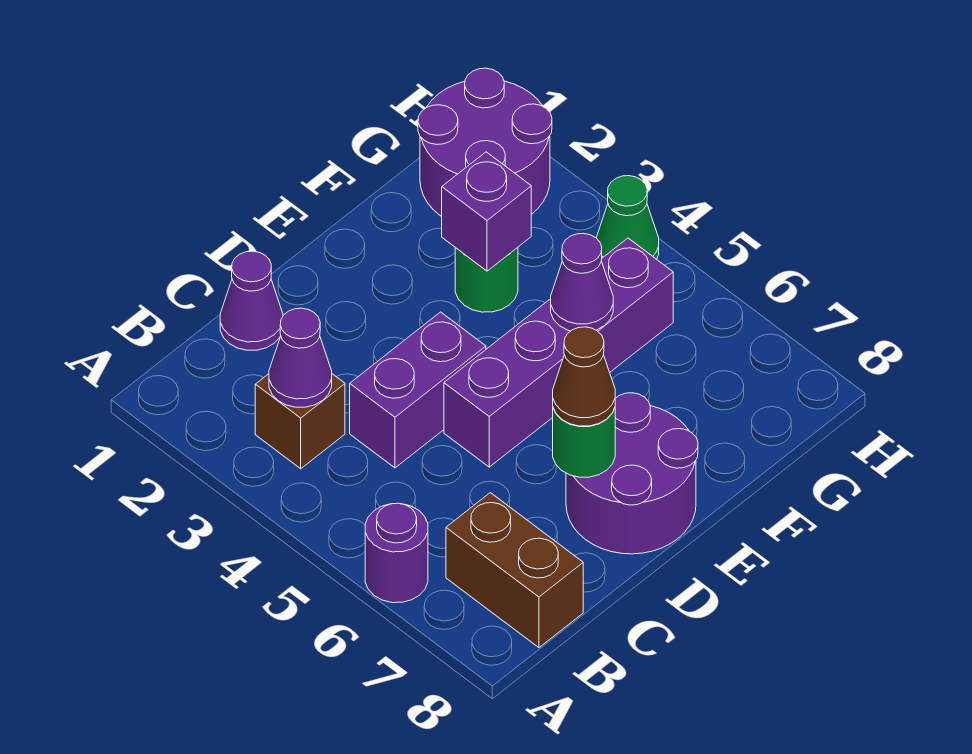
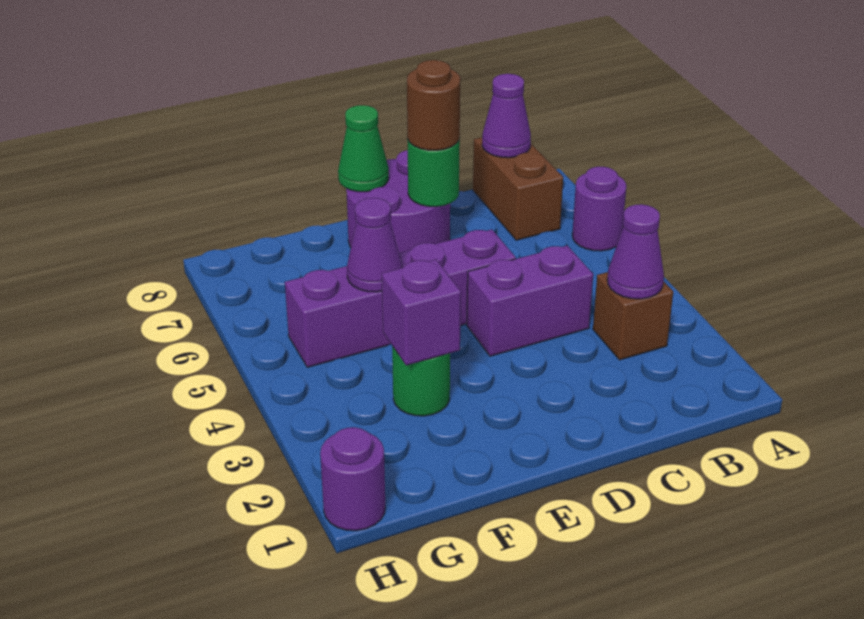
purple 1x1 cone [220,251,283,350] -> purple 1x1 cone moved to [482,74,531,158]
brown 1x1 cone [553,327,615,426] -> brown 1x1 round brick [407,60,460,150]
purple 2x2 round brick [418,68,552,216] -> purple 1x1 round brick [320,427,385,531]
green 1x1 cone [596,176,659,259] -> green 1x1 cone moved to [338,105,389,192]

